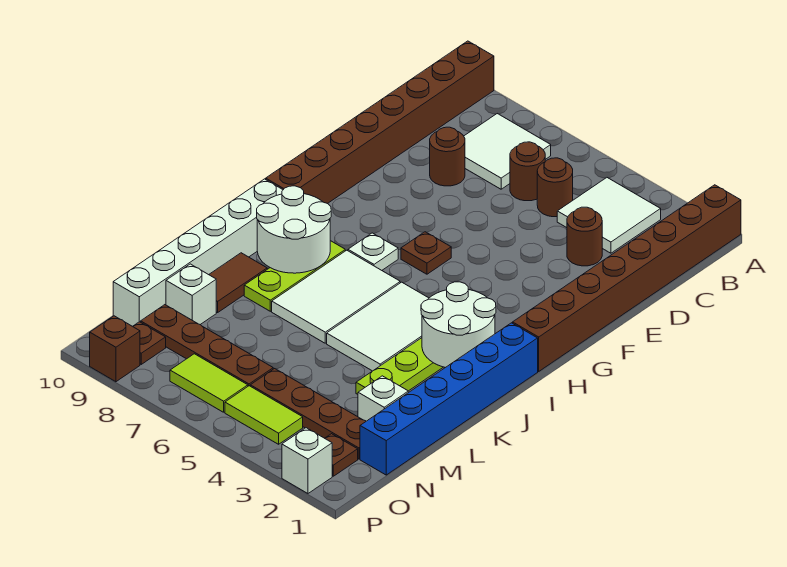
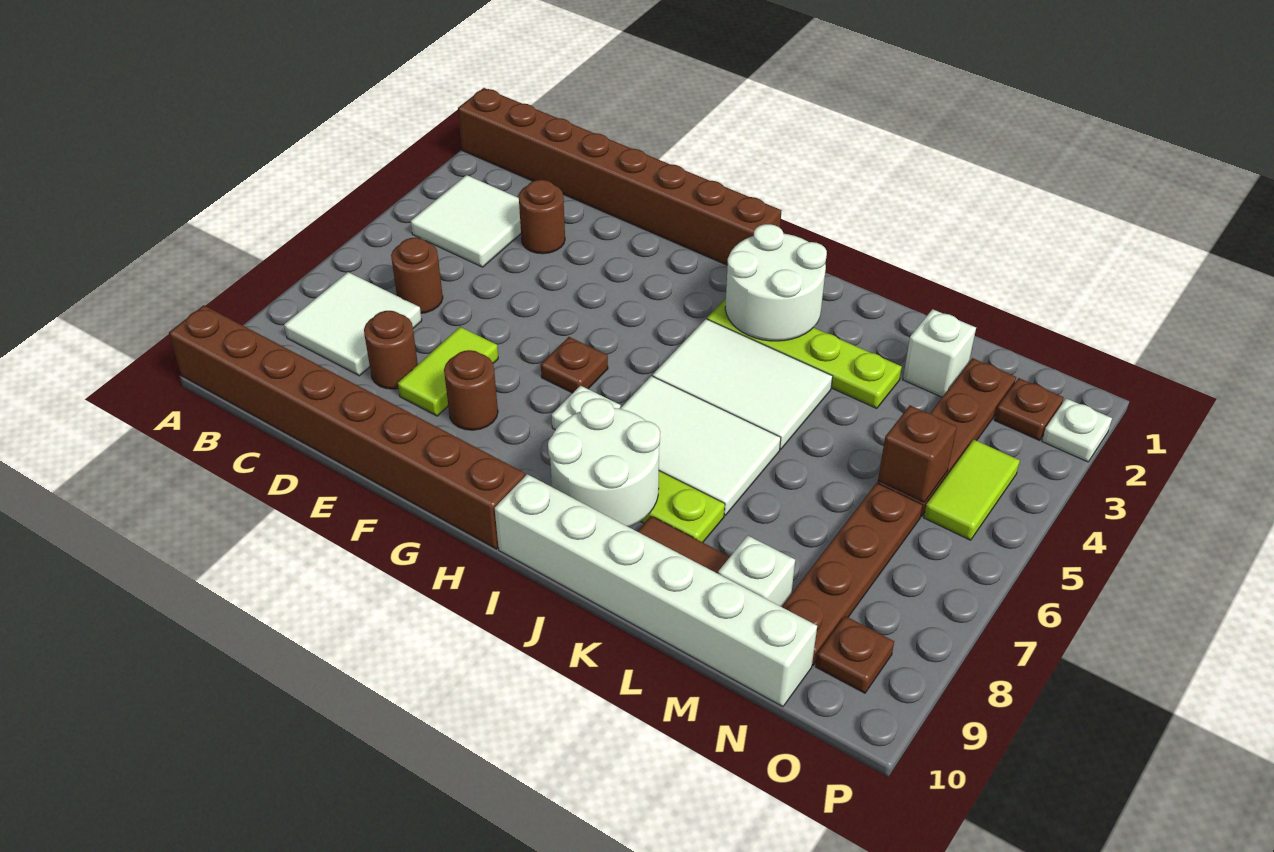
brown 1x1 round brick [537,158,573,217] -> brown 1x1 round brick moved to [444,350,498,430]
blue 1x6 brick [360,323,538,475] -> none
lime 1x2 tile [170,354,248,412] -> lime 1x2 tile moved to [398,327,498,416]
white 1x1 brick [282,428,332,493] -> white 1x1 plate [1042,398,1112,462]
brown 1x1 brick [90,316,140,382] -> brown 1x1 brick moved to [878,405,957,502]

